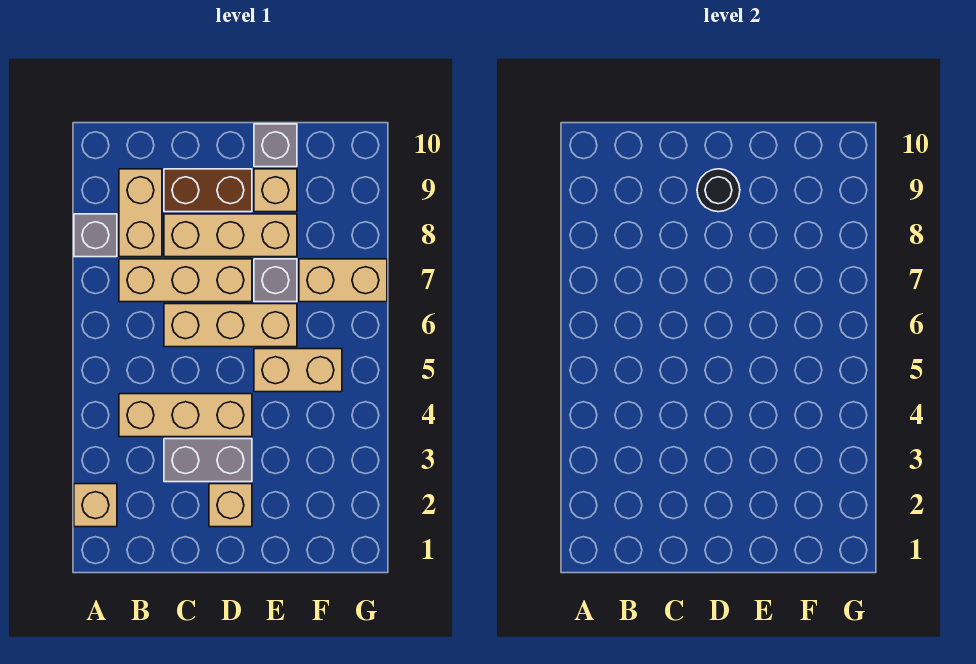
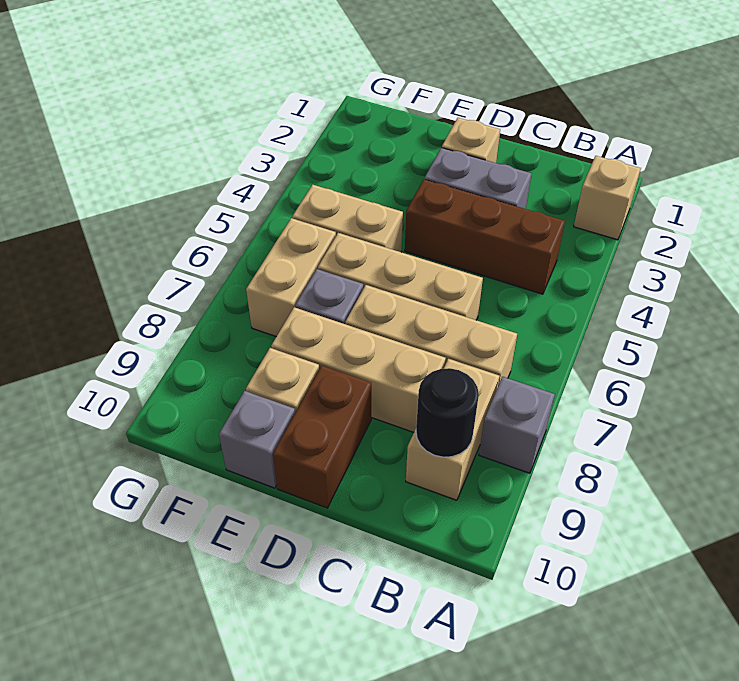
tan 1x3 brick [119,394,252,437] -> brown 1x3 brick [405,179,565,294]
brown 1x2 brick [164,169,252,212] -> brown 1x2 brick turned to [273,366,371,508]
black 1x1 round brick [697,169,740,212] -> black 1x1 round brick moved to [416,368,479,457]
tan 1x2 brick [299,259,387,302] -> tan 1x2 brick turned to [246,218,336,337]

